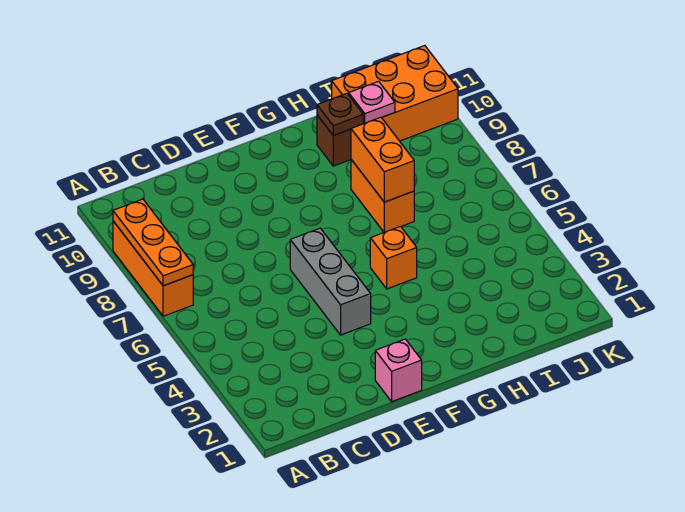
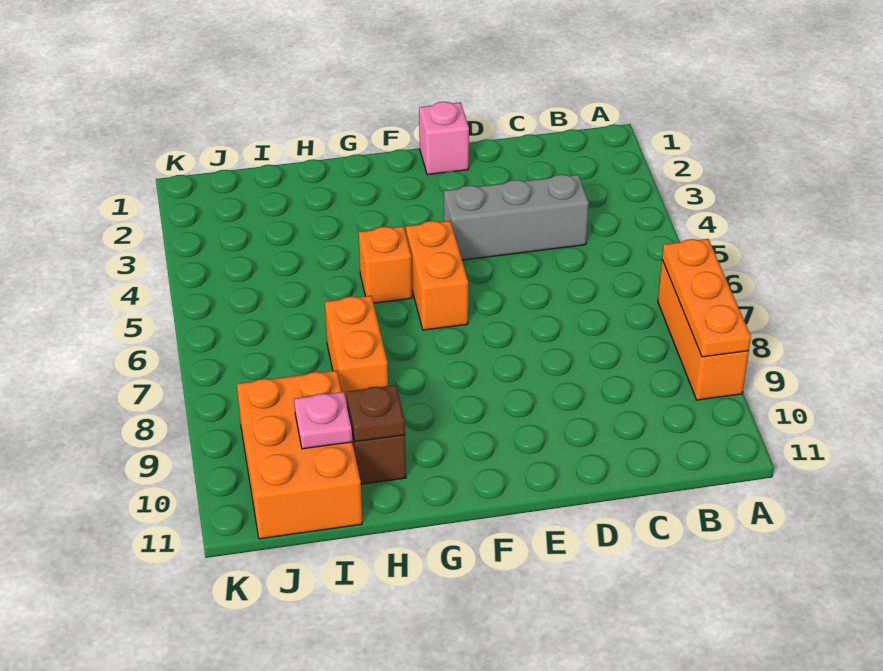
grey 1x3 brick [290,228,371,335] -> grey 1x3 brick turned to [444,174,589,260]
orange 1x2 brick [351,117,414,202] -> orange 1x2 brick moved to [406,221,468,330]
orange 2x3 brick [332,46,458,141] -> orange 2x3 brick turned to [237,370,362,539]

